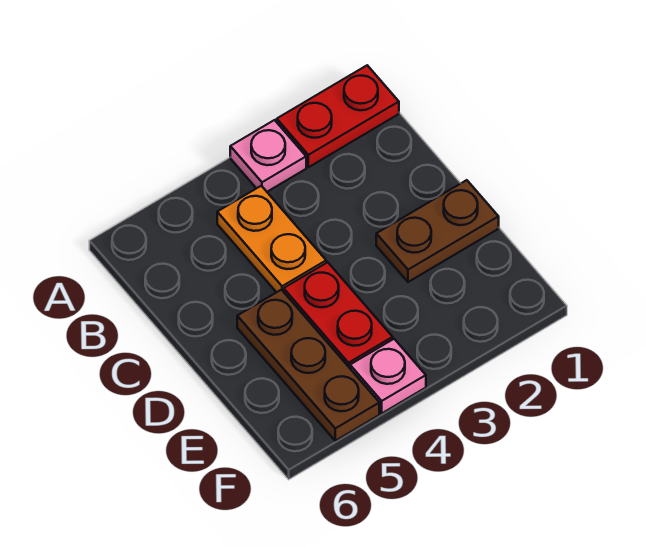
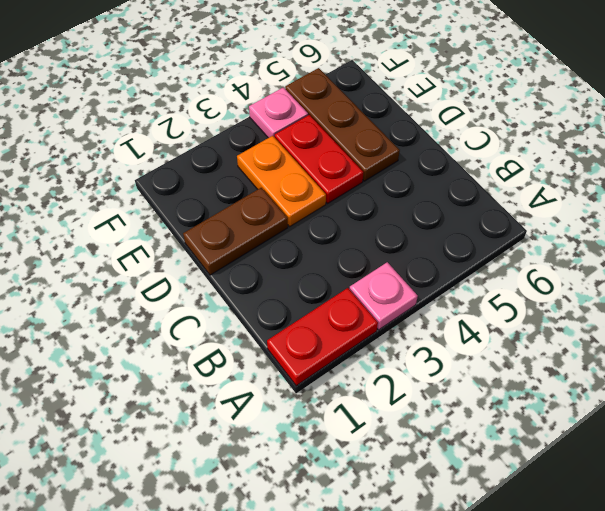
orange 1x2 plate [217,186,326,292] -> orange 1x2 plate moved to [237,136,326,226]

